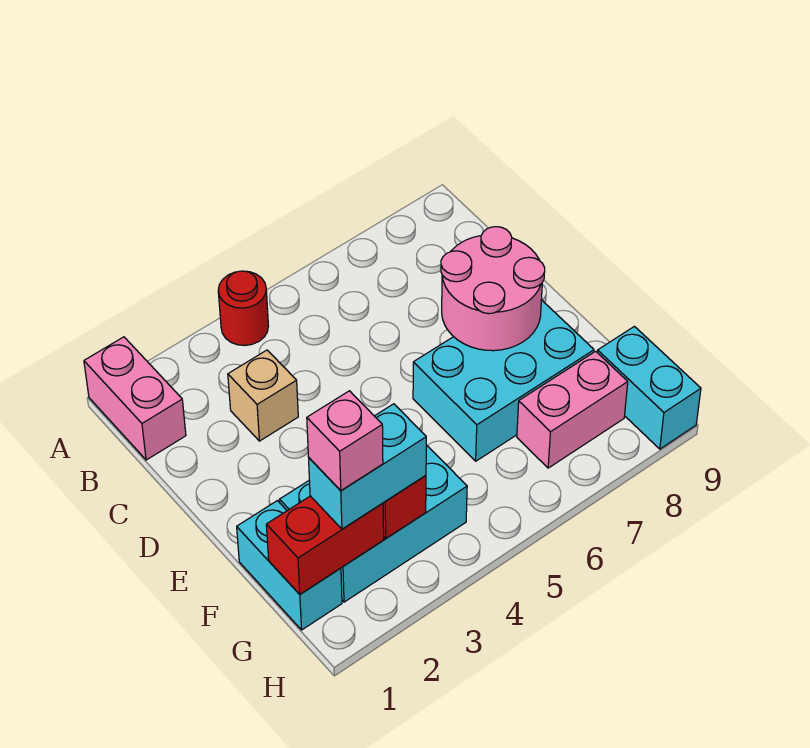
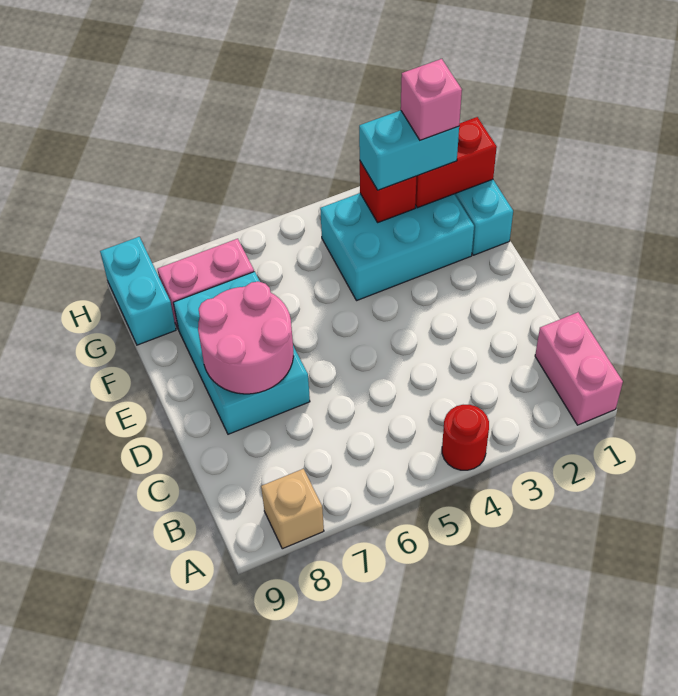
tan 1x1 brick [228,350,298,441] -> tan 1x1 brick moved to [261,469,324,549]
cyan 2x3 brick [413,300,594,461] -> cyan 2x3 brick turned to [173,272,310,434]

